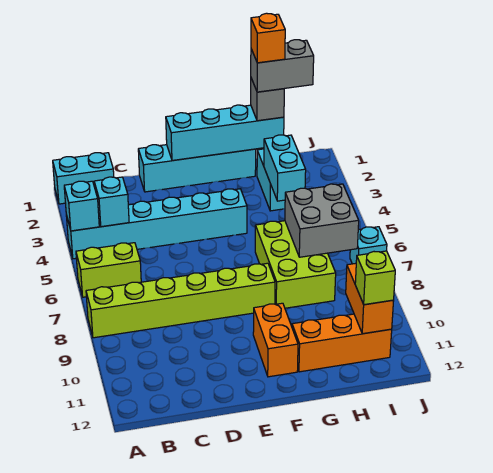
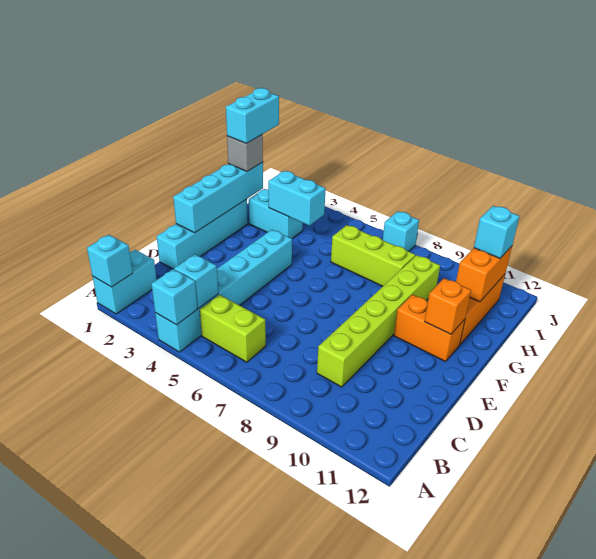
none -> cyan 1x1 brick [87,235,133,287]
lime 1x2 brick [76,243,141,297] -> lime 1x2 brick turned to [200,295,266,362]
lime 1x6 brick [86,263,275,338] -> lime 1x6 brick moved to [317,255,440,387]
lime 2x3 brick [255,221,336,308] -> lime 1x3 brick [331,225,415,286]
grey 1x2 brick [251,40,314,92] -> cyan 1x2 brick [226,88,279,143]
orange 1x1 brick [251,13,285,63] -> orange 1x1 brick moved to [425,278,471,334]
grey 2x2 brick [285,184,359,257] -> none
orange 1x2 brick [346,263,394,334] -> orange 1x2 brick turned to [456,246,512,302]
lime 1x1 brick [355,251,395,305] -> cyan 1x1 brick [474,206,520,258]

